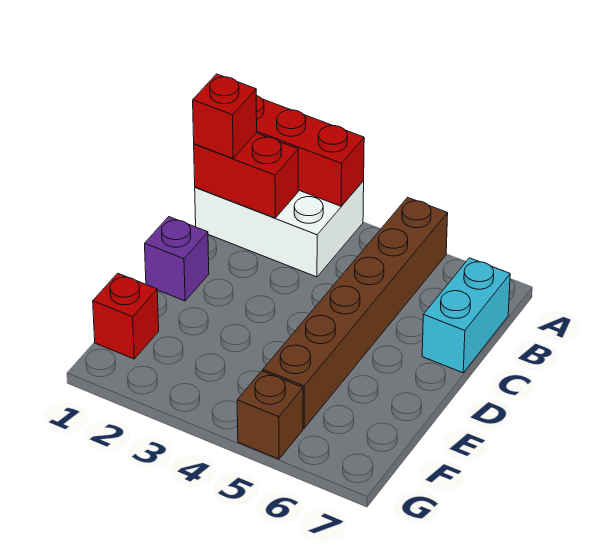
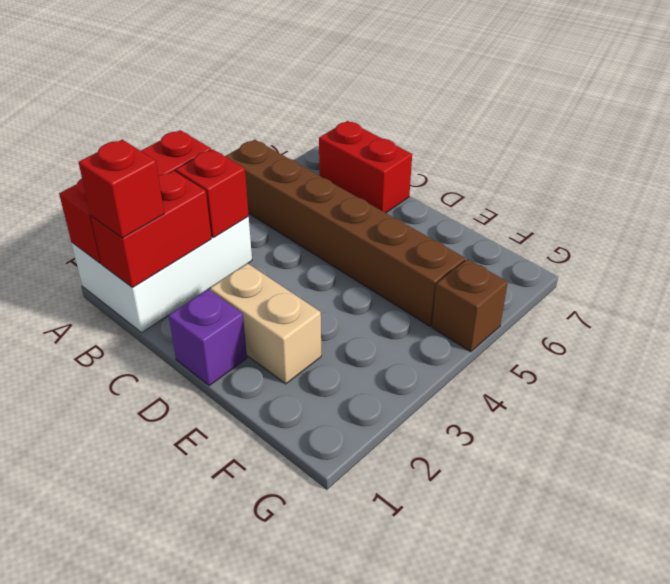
cyan 1x2 brick [422,258,510,373] -> red 1x2 brick [319,121,412,213]
none -> tan 1x2 brick [210,263,321,384]
red 1x1 brick [93,273,159,359] -> red 1x1 brick moved to [176,149,249,238]

